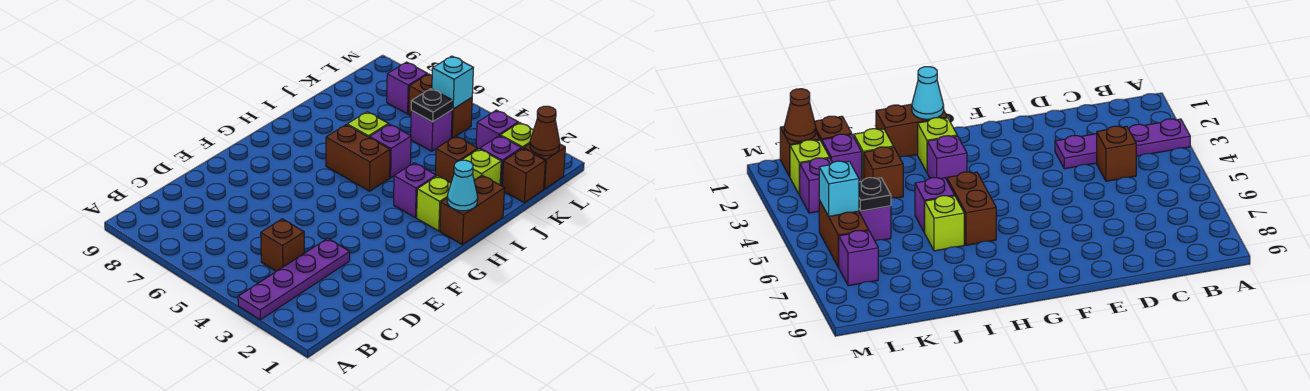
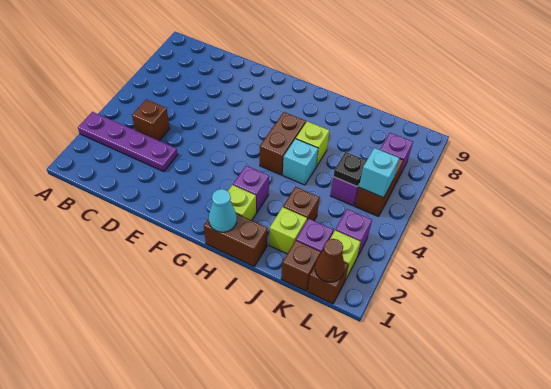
purple 1x1 brick [370,124,411,178] -> cyan 1x1 brick [283,139,318,185]

